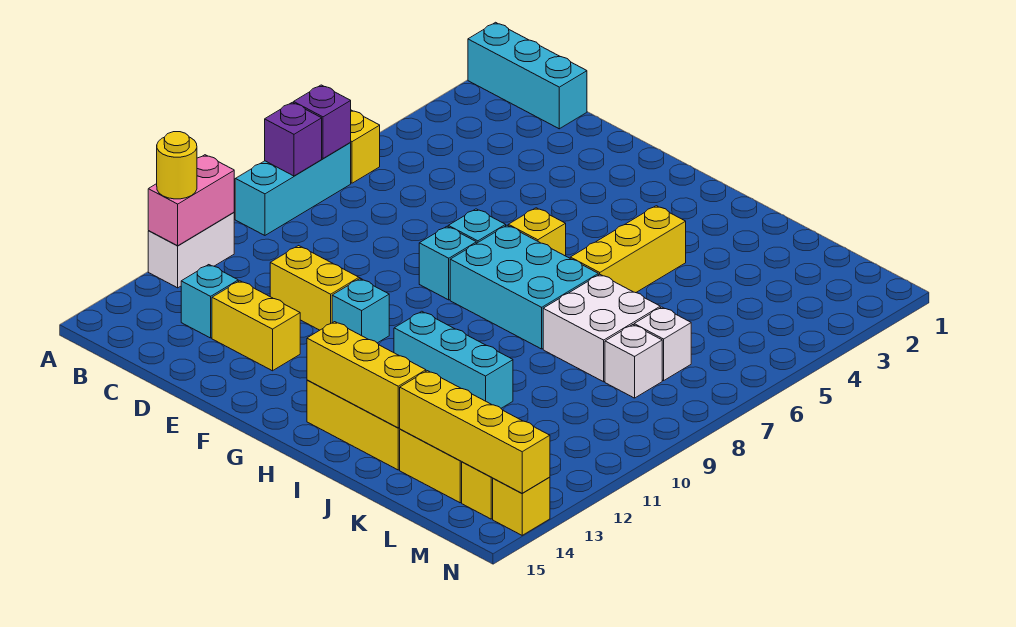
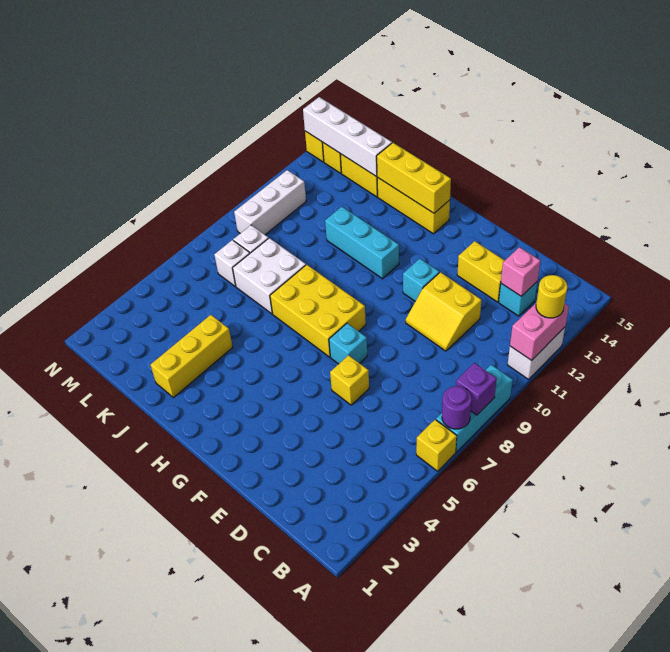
cyan 1x3 brick [468,22,587,129] -> none
purple 1x1 brick [294,85,351,158] -> purple 1x1 round brick [442,386,472,429]
none -> pink 1x1 brick [501,247,540,296]
cyan 1x1 brick [419,226,476,300] -> none
yellow 1x1 brick [508,208,566,256] -> yellow 1x1 brick moved to [330,355,369,405]
cyan 2x3 brick [450,225,598,349] -> yellow 2x3 brick [270,265,366,357]
yellow 1x3 brick [570,206,686,293] -> yellow 1x3 brick moved to [150,315,233,398]
yellow 1x4 brick [399,371,550,493] -> white 1x4 brick [303,97,392,176]
none -> white 1x3 brick [234,170,306,235]

